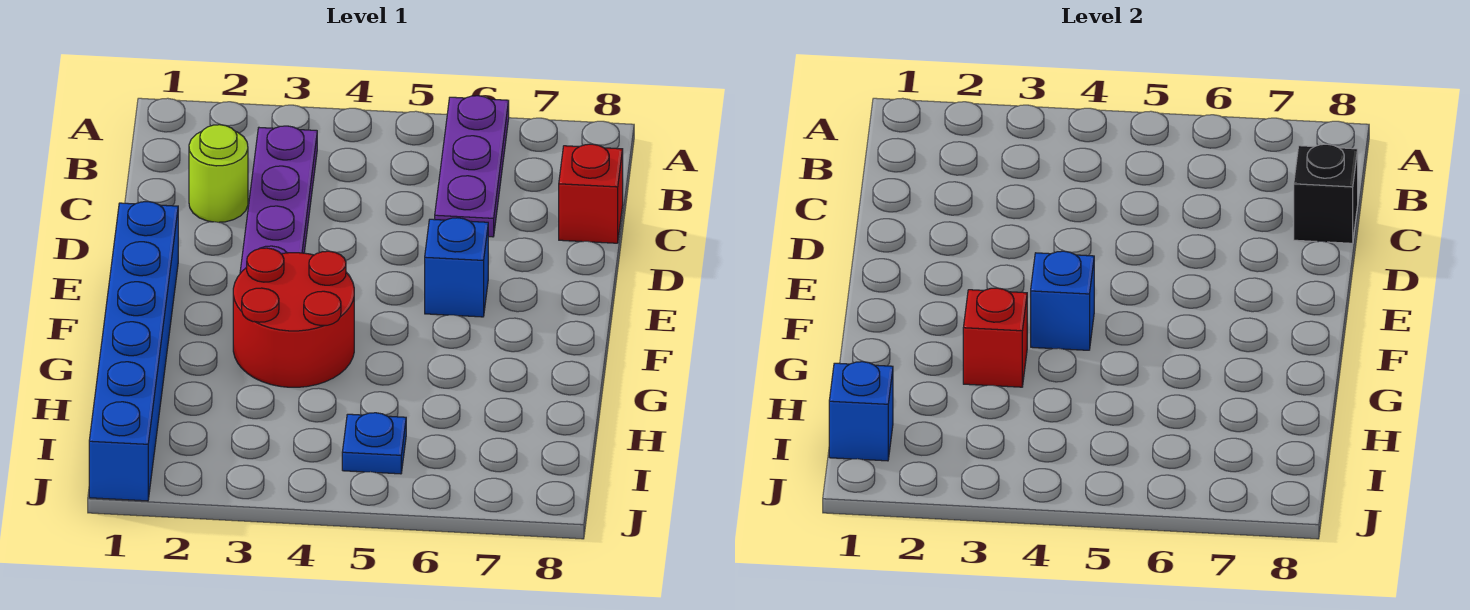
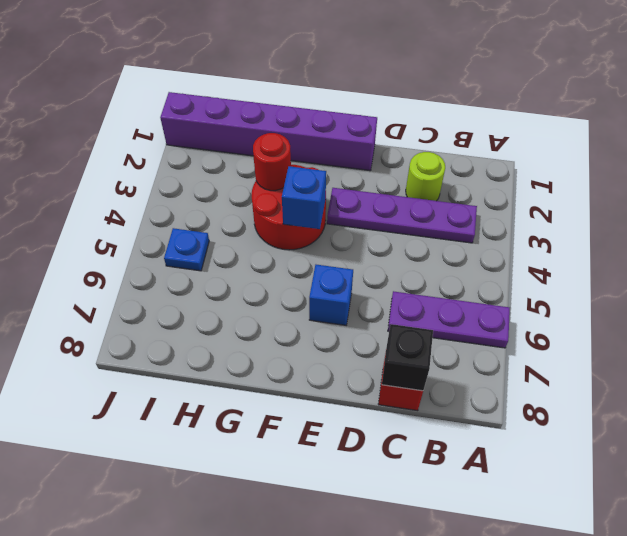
blue 1x6 brick [89,202,178,501] -> purple 1x6 brick [160,92,377,171]
red 1x1 brick [963,288,1027,387] -> red 1x1 round brick [253,133,291,191]
blue 1x1 brick [829,362,893,461] -> none

